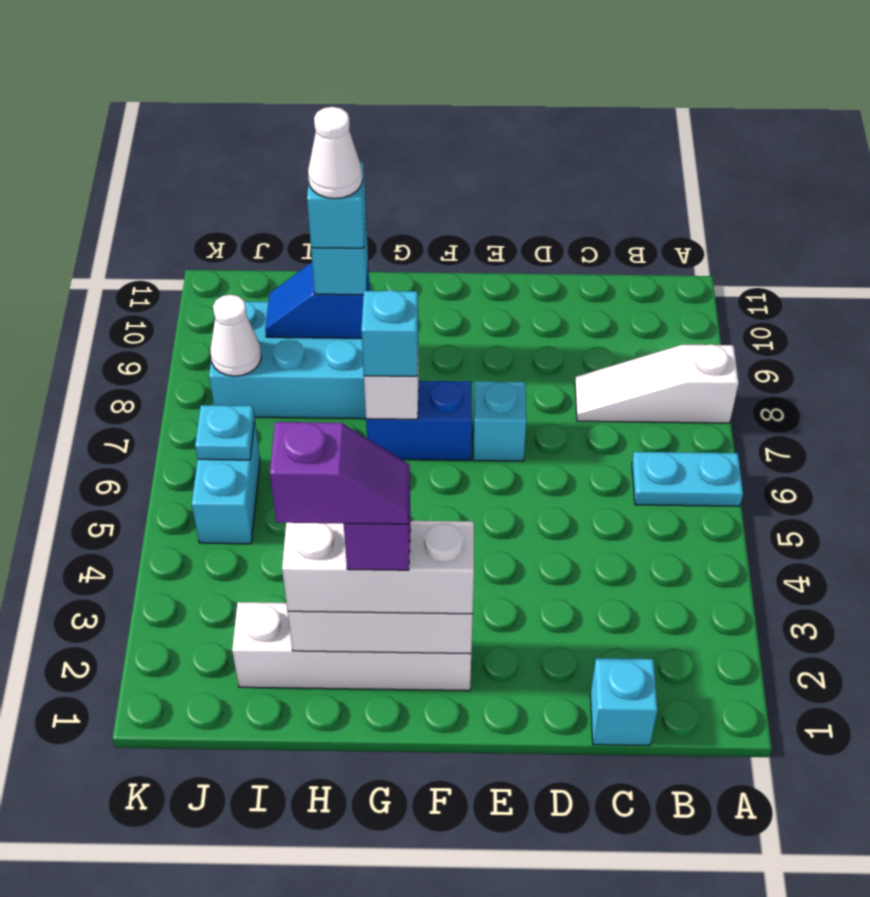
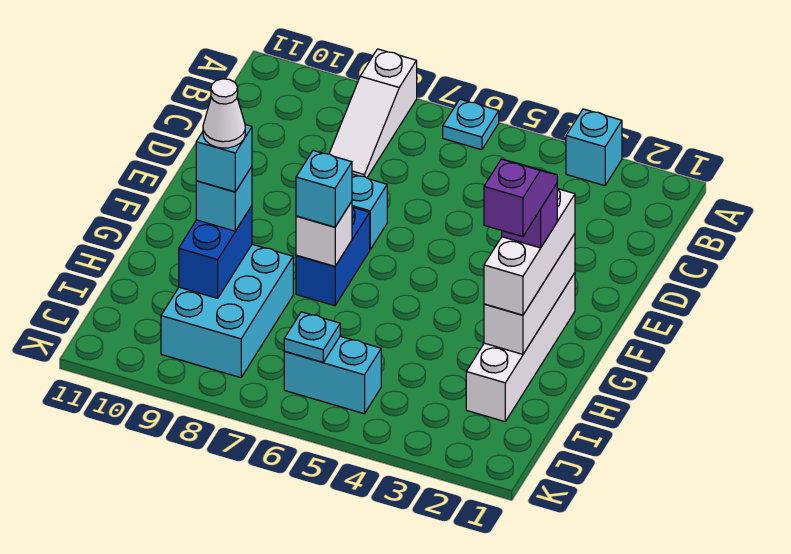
cyan 1x2 plate [632,452,743,506] -> cyan 1x1 plate [443,99,499,150]
cyan 1x1 brick [590,658,657,746] -> cyan 1x1 brick moved to [566,109,622,186]
blue 1x2 slope [265,262,369,338] -> blue 1x2 brick [179,206,252,298]
white 1x1 cone [210,295,261,376] -> none

